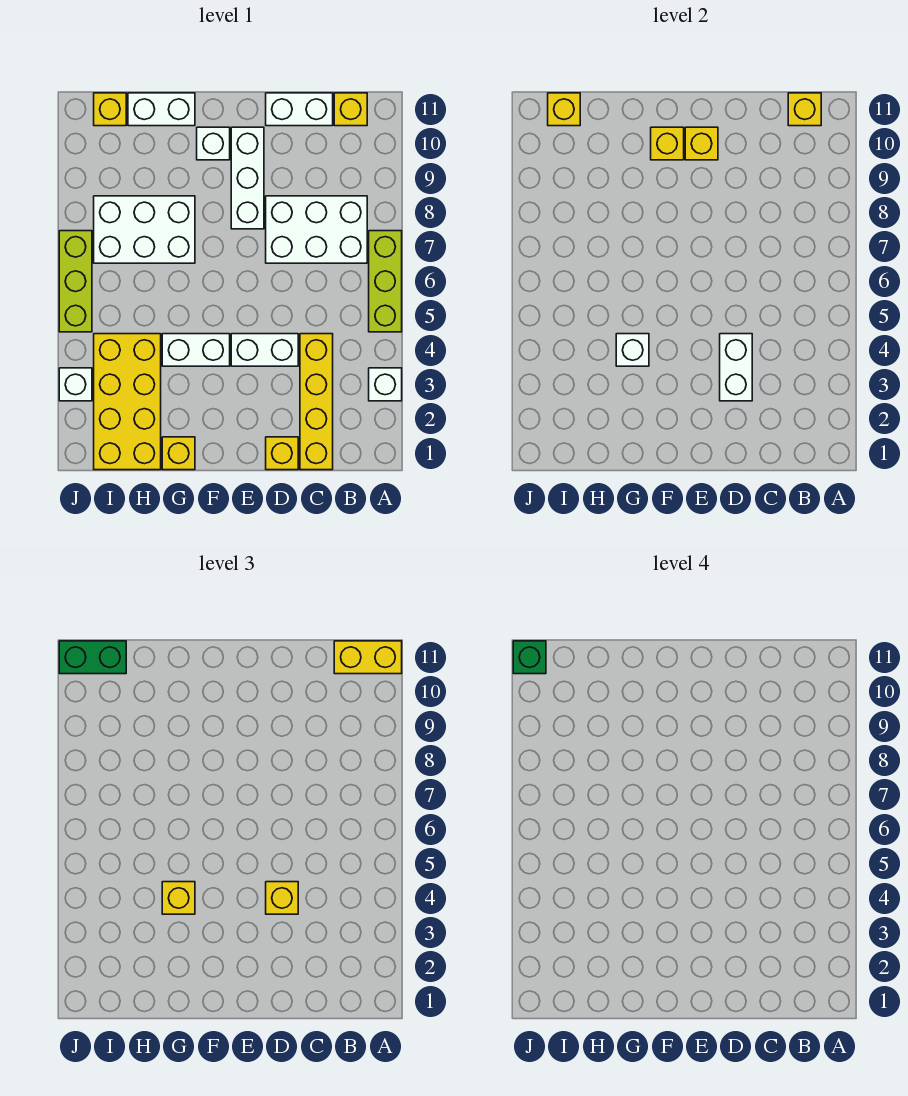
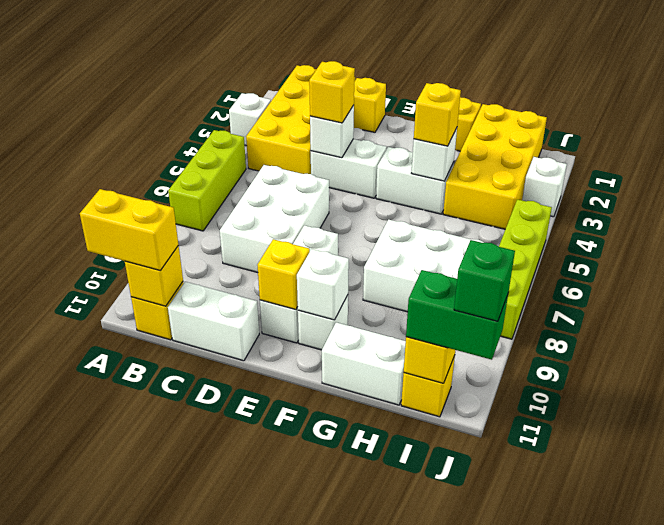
white 2x3 brick [266,196,367,263] -> white 2x3 brick turned to [220,165,329,272]
yellow 1x4 brick [300,334,333,470] -> yellow 2x4 brick [246,65,355,174]
white 1x2 brick [720,334,752,401] -> white 1x1 brick [310,105,354,158]
yellow 1x1 brick [651,127,684,160] -> white 1x1 brick [297,249,349,320]
lime 1x3 brick [59,231,92,332] -> lime 1x4 brick [499,199,552,339]

